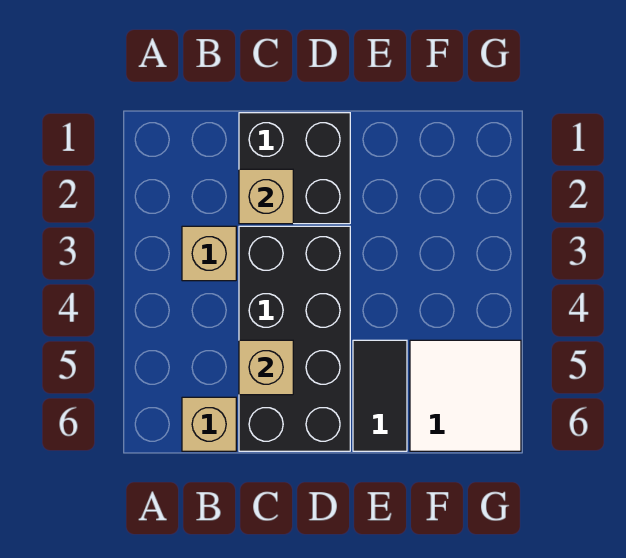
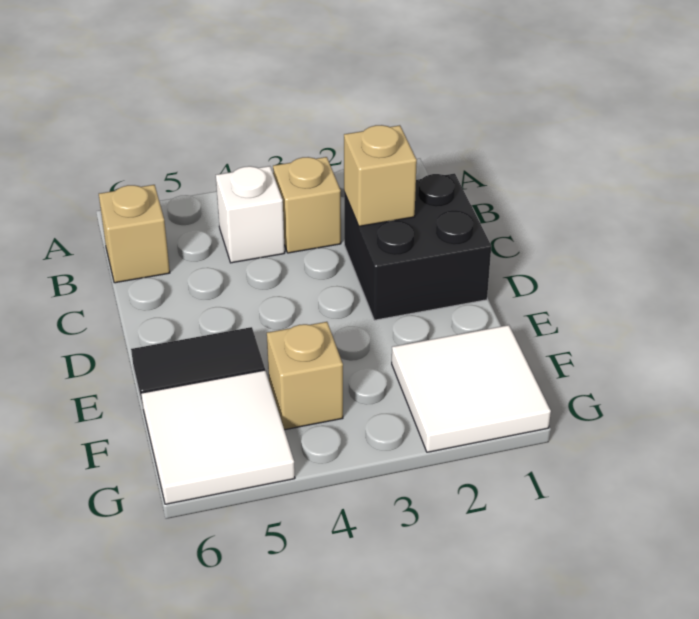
none -> white 1x1 brick [216,166,285,263]
black 2x4 brick [239,226,350,451] -> none
tan 1x1 brick [239,340,293,395] -> tan 1x1 brick moved to [267,322,343,430]
none -> white 2x2 tile [392,325,551,452]

